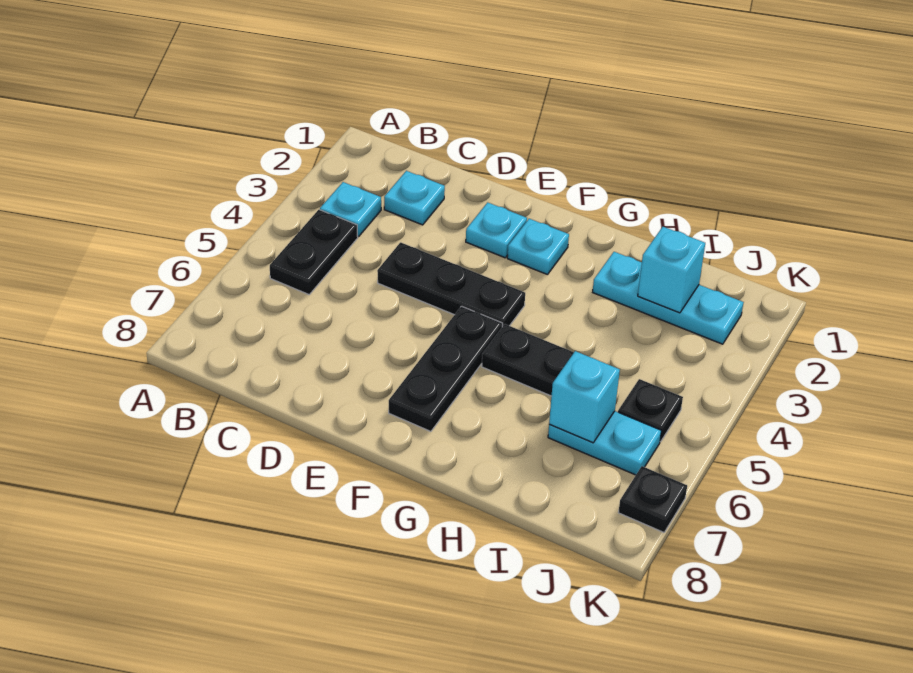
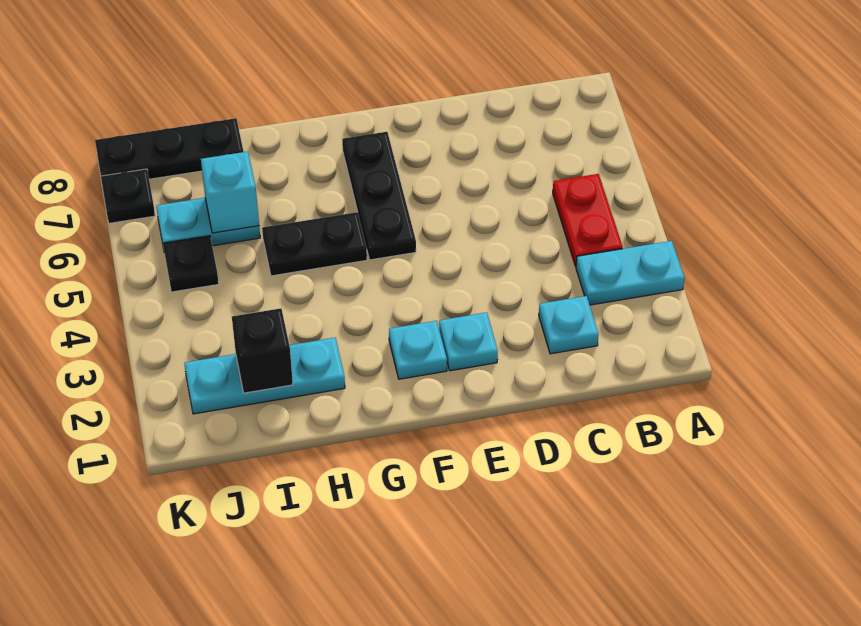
cyan 1x1 plate [320,182,381,237] -> cyan 1x2 plate [576,241,685,305]
black 1x2 plate [270,210,358,295] -> red 1x2 plate [553,174,623,266]
black 1x3 plate [377,242,525,327] -> black 1x3 plate moved to [95,118,244,179]
cyan 1x1 brick [638,227,705,313] -> black 1x1 brick [232,308,293,393]

